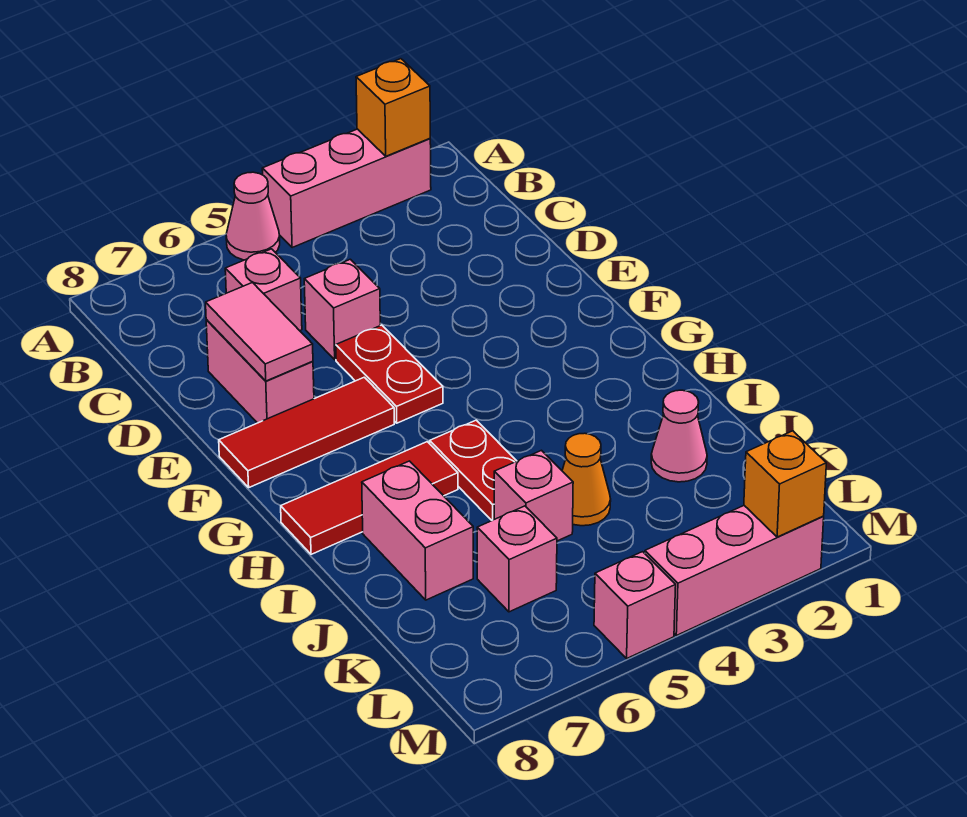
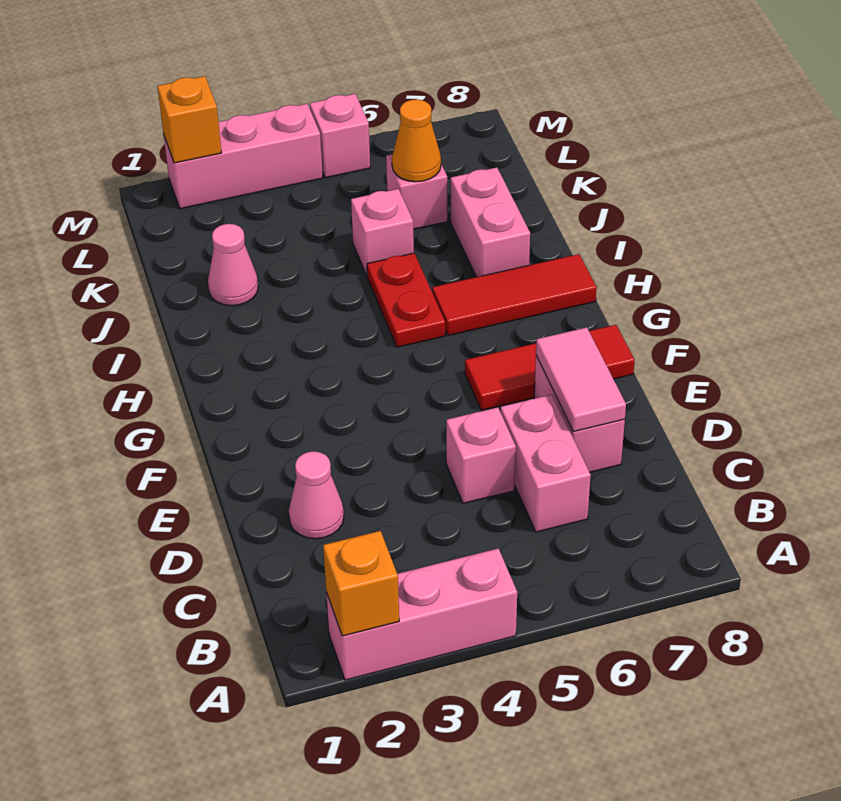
pink 1x1 cone [226,172,280,260] -> pink 1x1 cone moved to [289,451,344,539]
pink 1x1 brick [225,249,302,331] -> pink 1x2 brick [501,395,591,532]
red 1x2 plate [336,325,443,423] -> none
orange 1x1 cone [562,433,611,526] -> orange 1x1 cone moved to [392,99,441,182]

